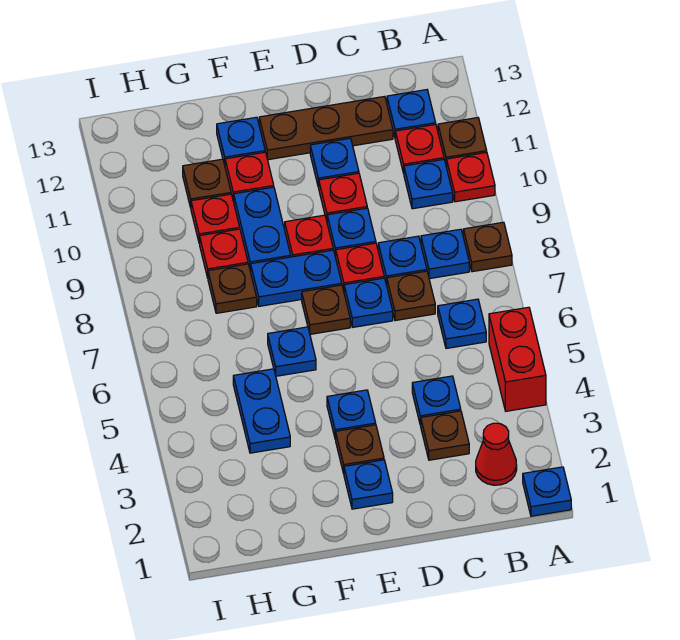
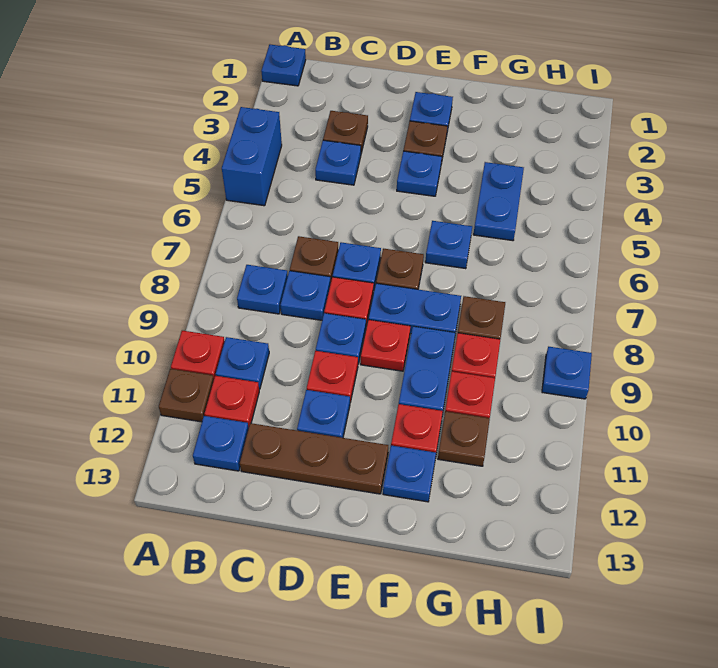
red 1x2 brick [489,307,546,411] -> blue 1x2 brick [222,107,282,206]
brown 1x1 plate [463,222,512,272] -> none
red 1x1 cone [476,423,517,485] -> none
blue 1x1 plate [438,299,486,348] -> blue 1x1 plate moved to [542,347,592,399]

